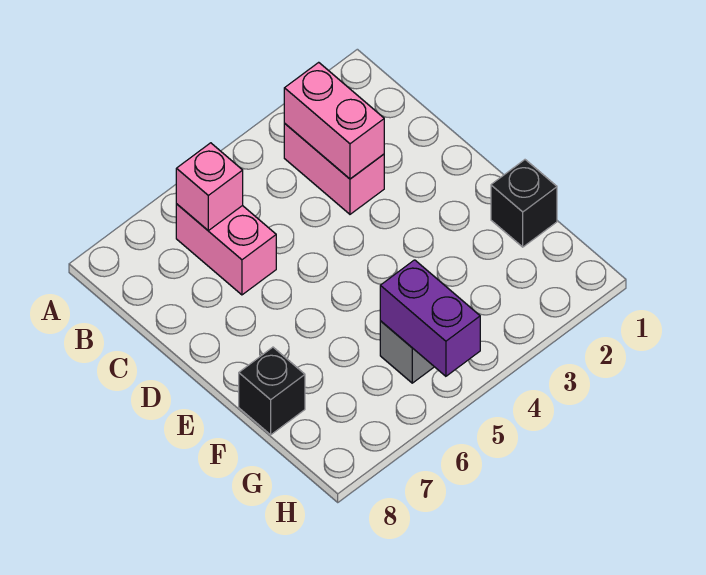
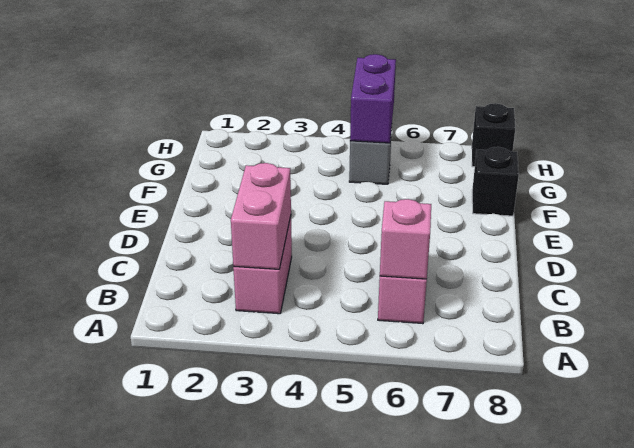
black 1x1 brick [491,160,557,247] -> black 1x1 brick moved to [472,103,515,167]

